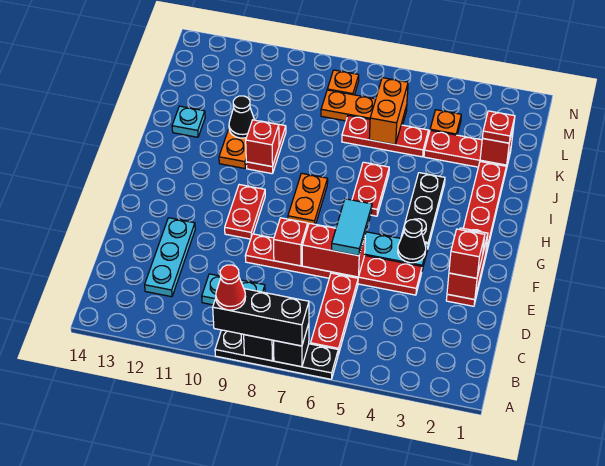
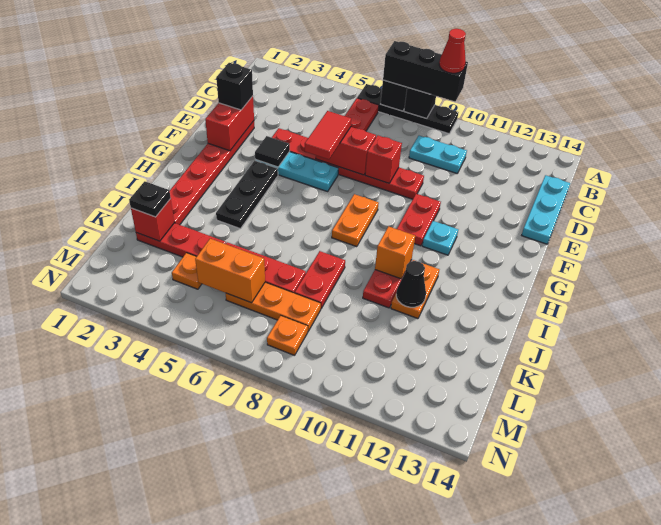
cyan 1x3 plate [145,218,195,297] -> cyan 1x3 plate moved to [522,175,570,244]
red 1x1 brick [449,229,485,278] -> black 1x1 brick [216,63,253,110]
cyan 1x2 tile [332,199,372,256] -> red 1x2 tile [305,111,351,159]
black 1x1 cone [398,220,426,263] -> black 1x1 tile [255,136,290,167]
red 1x2 plate [352,162,389,216] -> red 1x2 plate moved to [295,251,345,309]
red 1x1 brick [246,120,279,167] -> orange 1x1 brick [375,226,415,279]
cyan 1x1 plate [172,106,205,137] -> cyan 1x1 plate moved to [422,221,458,255]
red 1x1 plate [482,111,515,143] -> black 1x1 plate [129,181,171,217]
orange 1x2 brick [369,78,408,145] -> orange 1x2 brick turned to [195,239,265,303]

